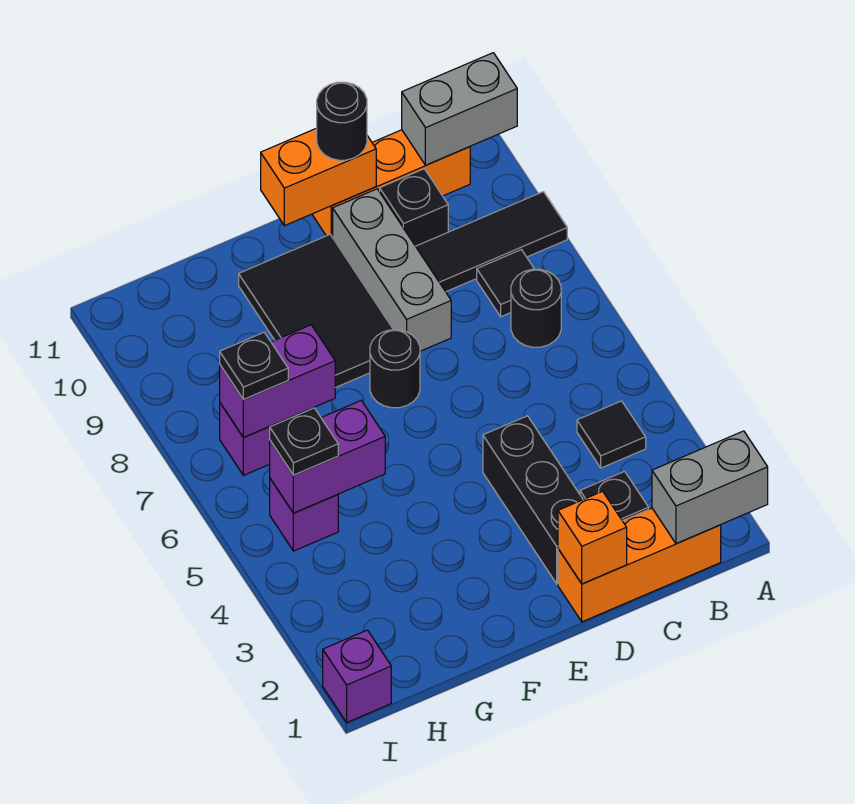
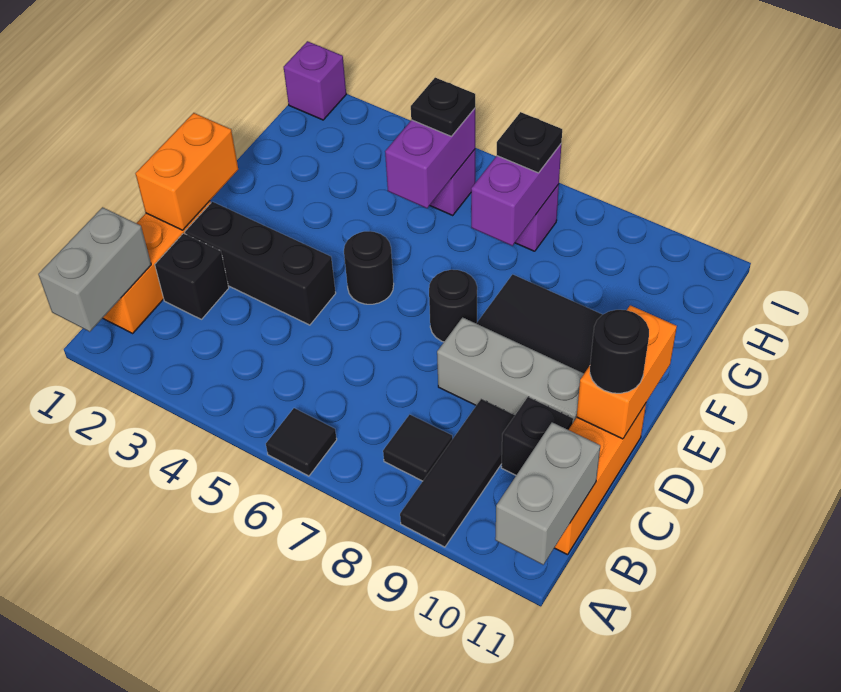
black 1x1 tile [577,401,646,468] -> black 1x1 tile moved to [266,408,337,476]
black 1x1 round brick [511,269,561,347] -> black 1x1 round brick moved to [344,231,394,304]
orange 1x1 brick [558,491,627,584] -> orange 1x2 brick [136,113,238,230]

